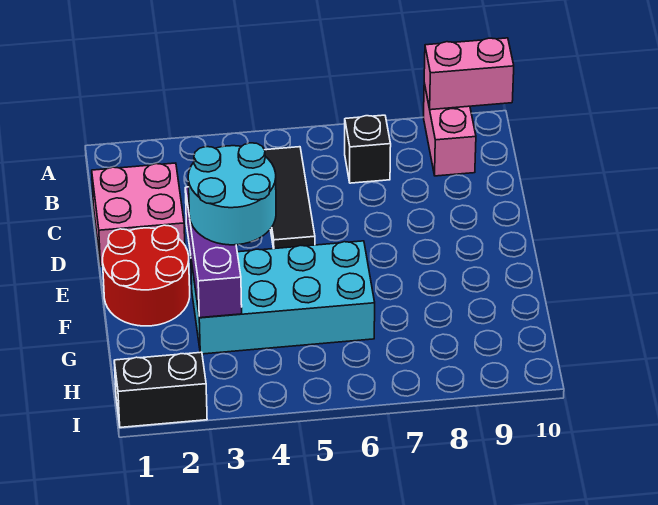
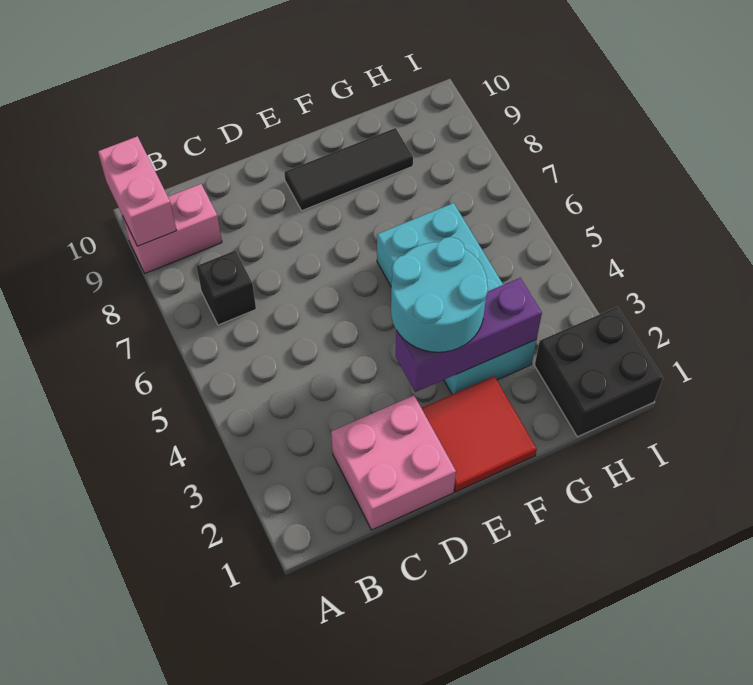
black 1x3 tile [265,147,315,249] -> black 1x3 tile moved to [284,128,413,210]
red 2x2 round brick [103,225,190,326] -> red 2x2 tile [422,376,537,492]
black 1x2 brick [114,352,207,427] -> black 2x2 brick [535,307,663,437]

